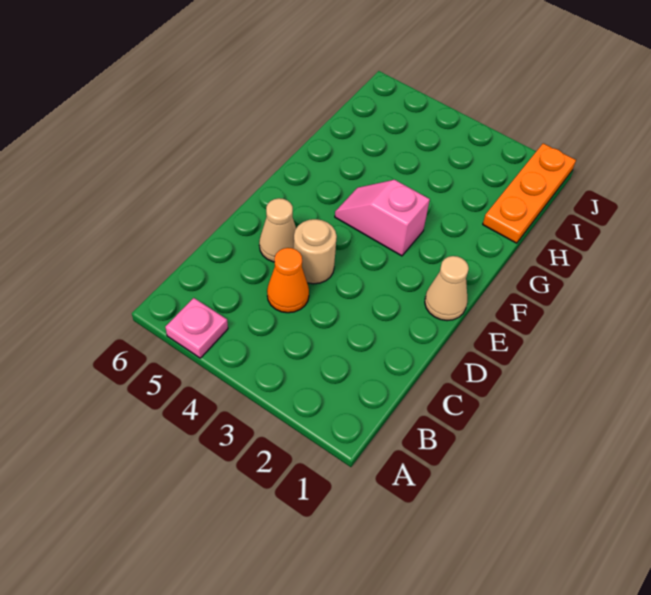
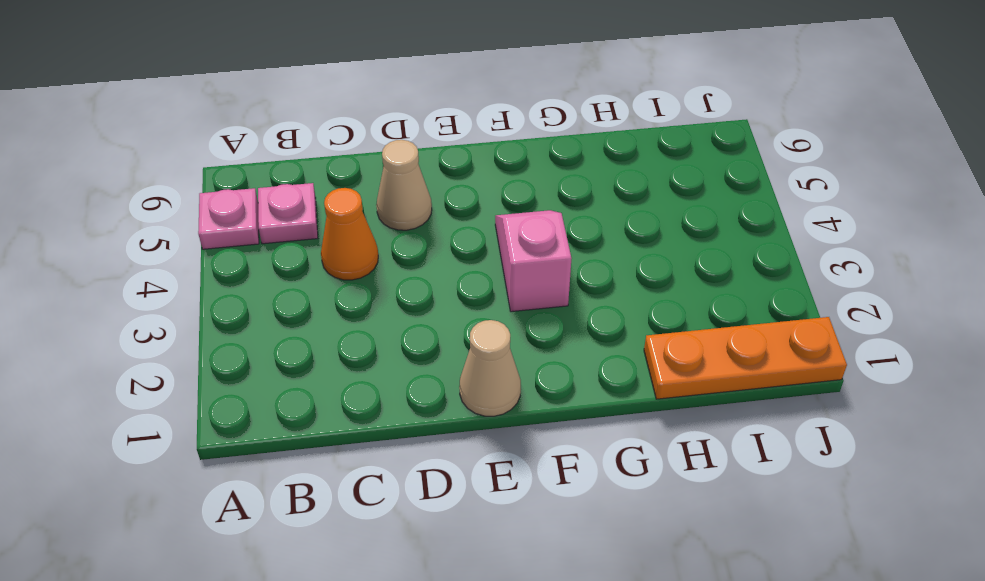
none -> pink 1x1 plate [258,183,318,244]
tan 1x1 round brick [294,219,337,284] -> none

